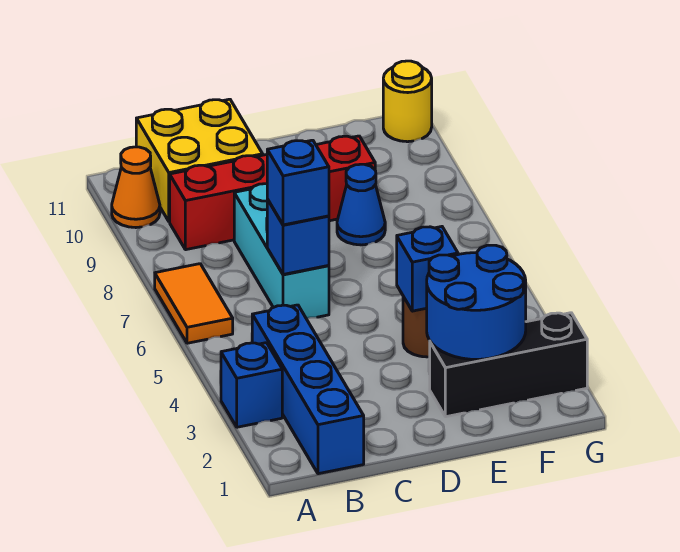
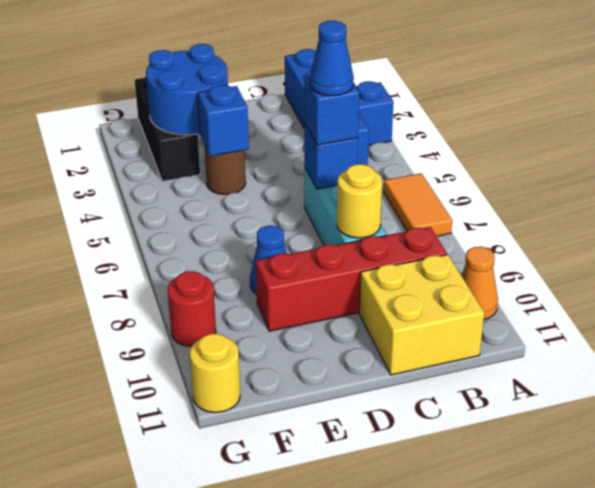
none -> blue 1x1 cone [310,21,354,96]
none -> yellow 1x1 round brick [337,164,382,238]
black 1x3 brick [430,313,587,417] -> black 1x3 brick turned to [135,77,200,181]
none -> red 1x1 round brick [168,271,216,346]

